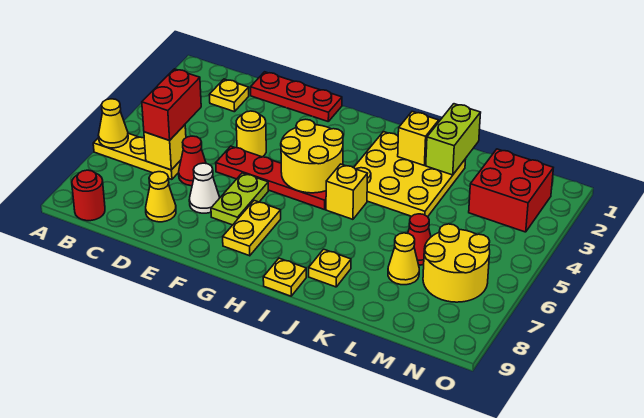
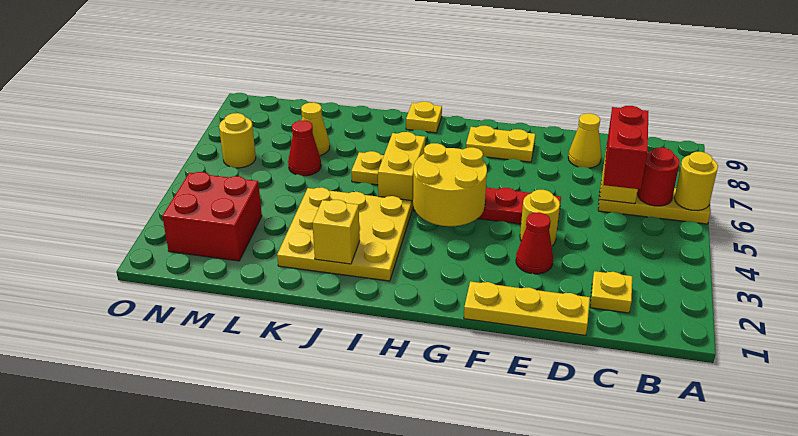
yellow 1x1 cone [98,99,128,148] -> yellow 1x1 round brick [674,152,718,211]
red 1x1 round brick [72,170,105,221] -> red 1x1 round brick moved to [637,148,680,206]
red 1x3 plate [251,72,342,121] -> yellow 1x3 plate [464,281,590,335]
red 1x1 cone [179,136,206,186] -> red 1x1 cone moved to [516,212,553,274]
white 1x1 cone [189,163,220,213] -> none
lime 1x2 plate [211,173,268,225] -> none
yellow 1x2 plate [223,201,281,256] -> yellow 1x2 plate turned to [466,126,535,162]
yellow 1x1 brick [326,164,367,219] -> yellow 1x2 brick [378,132,425,209]
yellow 1x1 plate [309,249,351,287] -> yellow 1x1 plate moved to [351,151,384,185]
lime 1x2 brick [426,104,481,175] -> none
yellow 2x2 round brick [423,224,490,302] -> yellow 1x1 round brick [219,113,256,168]

